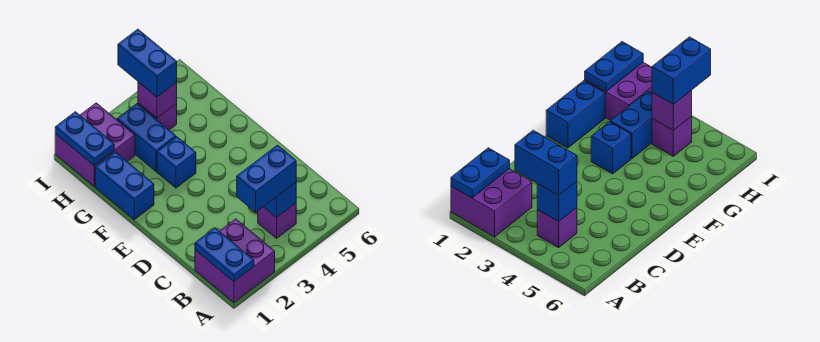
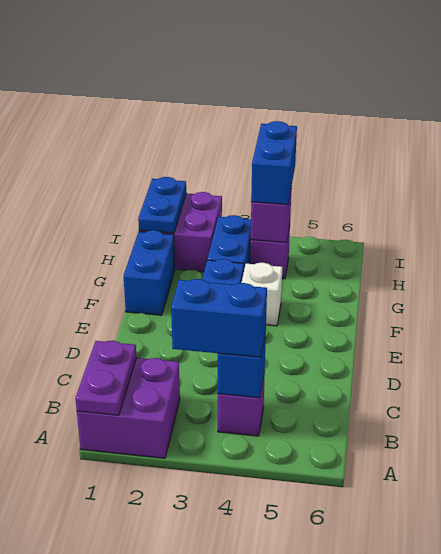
blue 1x2 plate [195,228,254,282] -> purple 1x2 plate [75,341,137,415]
none -> white 1x1 brick [242,263,282,326]

